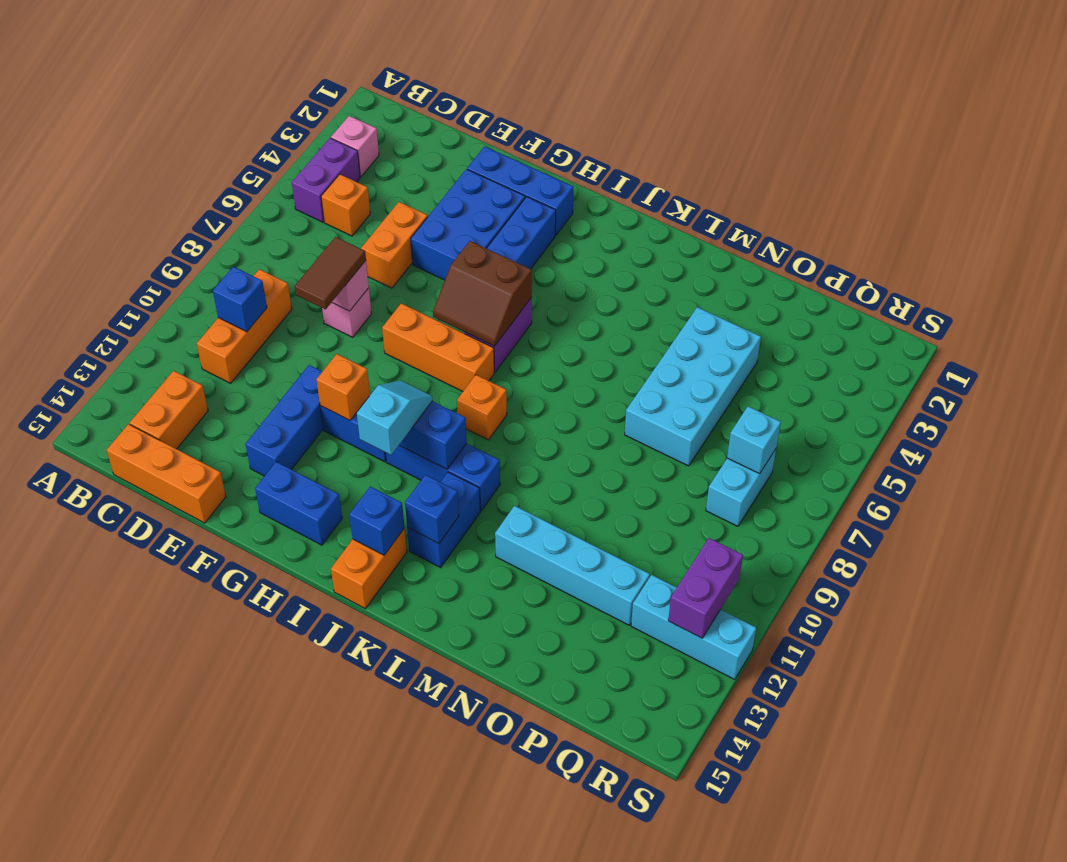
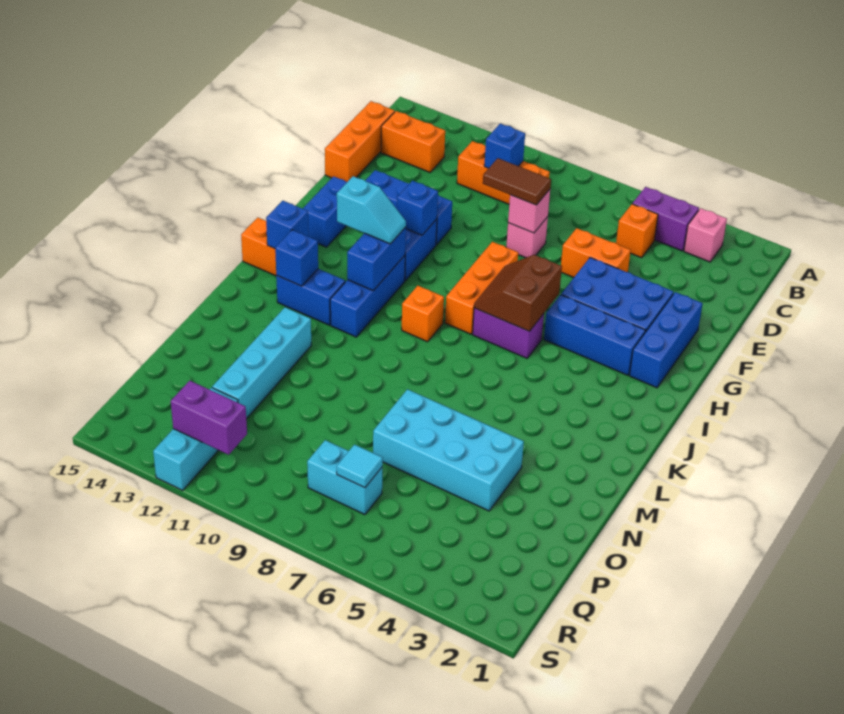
orange 1x1 brick [316,354,370,420] -> blue 1x1 brick [397,181,438,235]
cyan 1x1 brick [727,406,781,474] -> cyan 1x1 tile [337,445,383,488]

